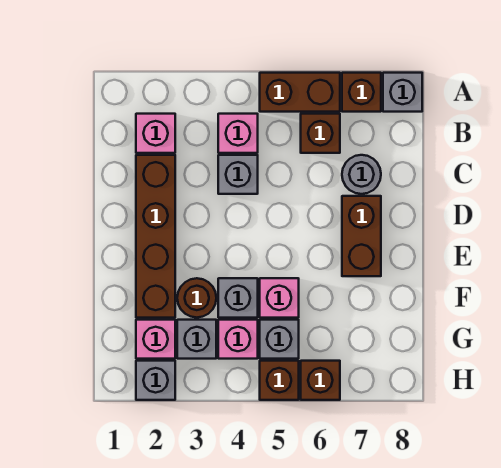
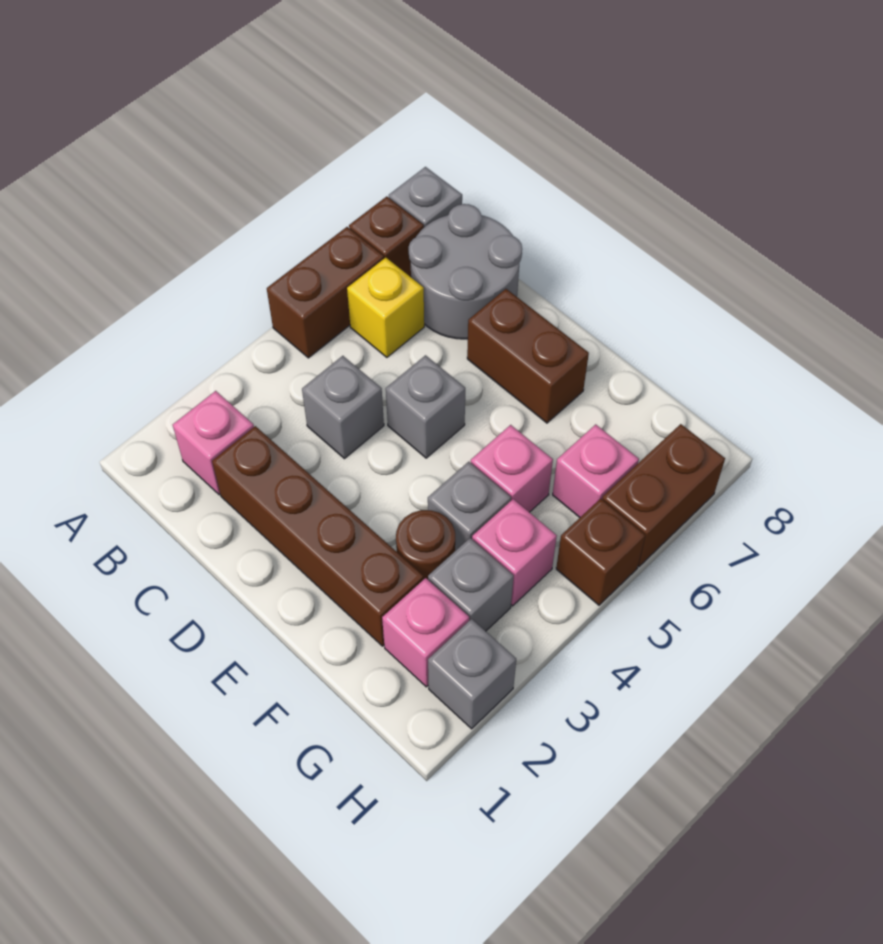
pink 1x1 brick [218,114,258,153] -> pink 1x1 brick moved to [553,424,639,517]
brown 1x1 brick [301,114,340,153] -> yellow 1x1 brick [347,258,424,357]
grey 1x1 round brick [342,155,381,194] -> grey 2x2 round brick [409,204,522,339]
grey 1x1 brick [260,320,299,359] -> grey 1x1 brick moved to [386,355,465,458]
brown 1x1 brick [301,361,340,400] -> brown 1x2 brick [602,424,725,566]

